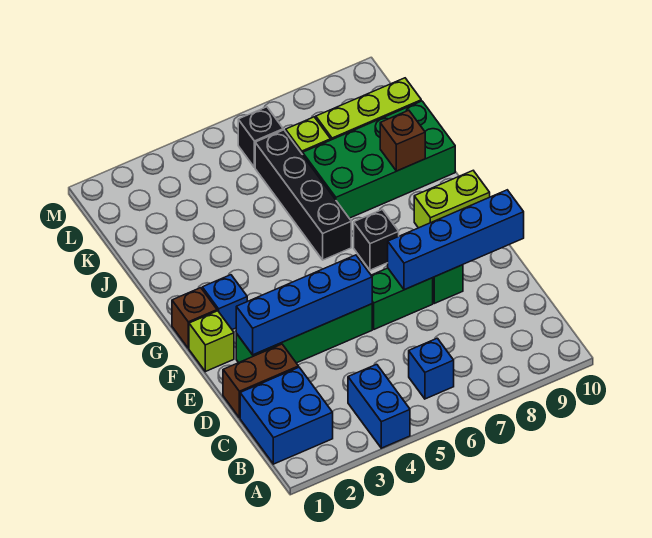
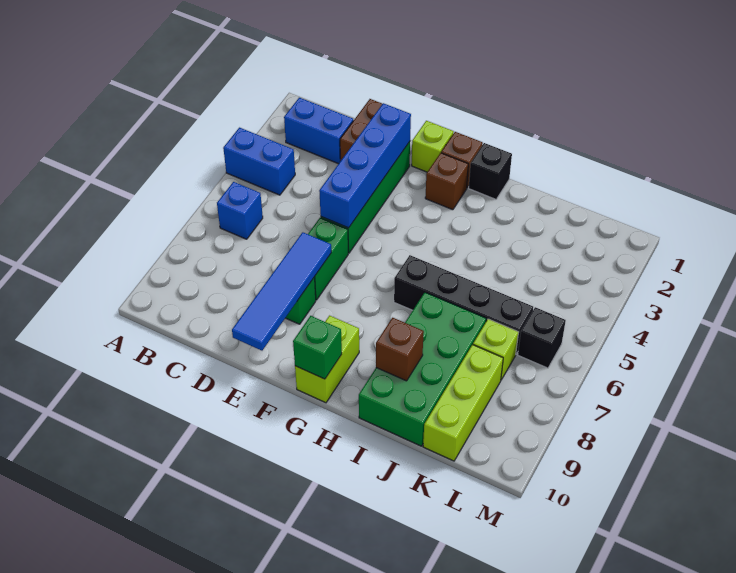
blue 2x2 brick [240,367,333,464] -> blue 1x2 brick [284,98,353,164]
blue 1x4 brick [388,190,524,290] -> blue 1x4 tile [232,232,331,351]
blue 1x1 brick [202,275,247,330] -> brown 1x1 brick [425,153,468,210]
black 1x1 brick [354,210,399,270] -> black 1x1 brick moved to [469,143,512,199]
none -> green 1x1 brick [293,316,342,379]

